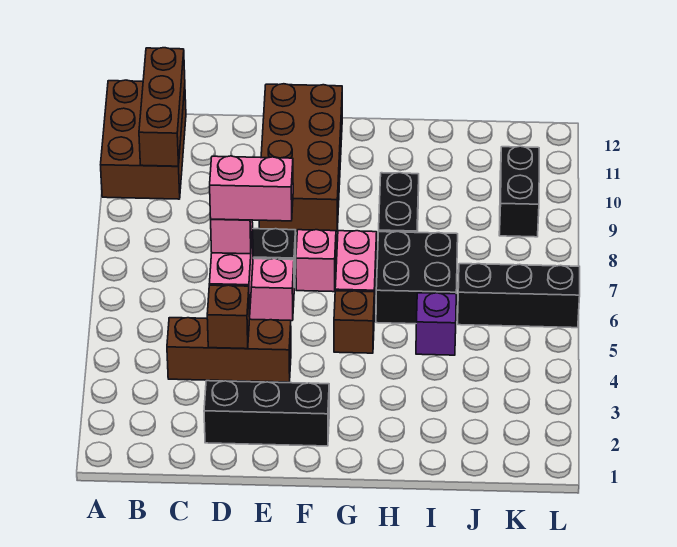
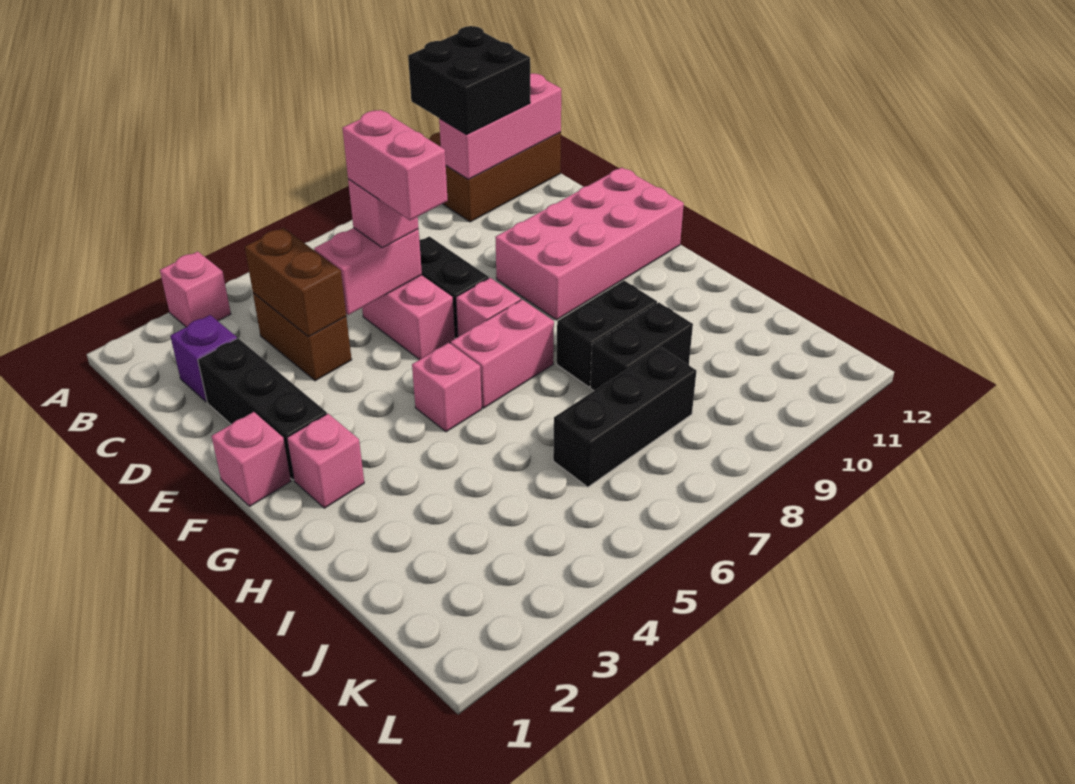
none -> pink 1x1 brick [160,251,231,327]
brown 1x3 brick [139,48,185,166] -> pink 1x3 brick [439,73,561,179]
brown 1x3 brick [167,318,291,382] -> brown 1x2 brick [253,293,352,381]
brown 1x1 brick [207,285,250,349] -> brown 1x2 brick [245,228,346,337]
brown 2x4 brick [259,84,342,232] -> pink 2x4 brick [495,167,684,320]
none -> pink 1x1 brick [212,412,291,506]
none -> pink 1x1 brick [287,414,364,508]
brown 1x1 brick [334,291,374,353] -> pink 1x1 brick [412,343,482,432]
black 2x2 brick [376,232,458,324] -> black 2x2 brick moved to [408,26,530,135]
purple 1x1 brick [416,293,456,355] -> purple 1x1 brick moved to [170,315,237,402]
black 1x3 brick [458,264,580,328] -> black 1x3 brick turned to [553,347,696,487]
black 1x2 brick [499,146,539,237] -> black 1x2 brick moved to [590,302,693,391]

